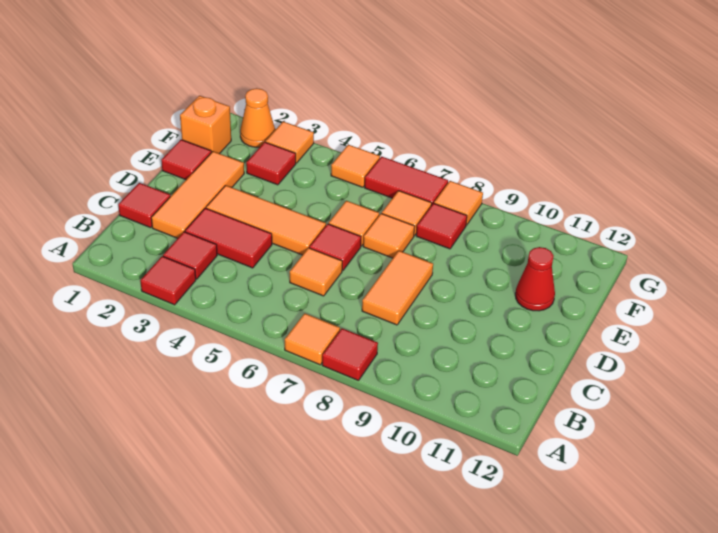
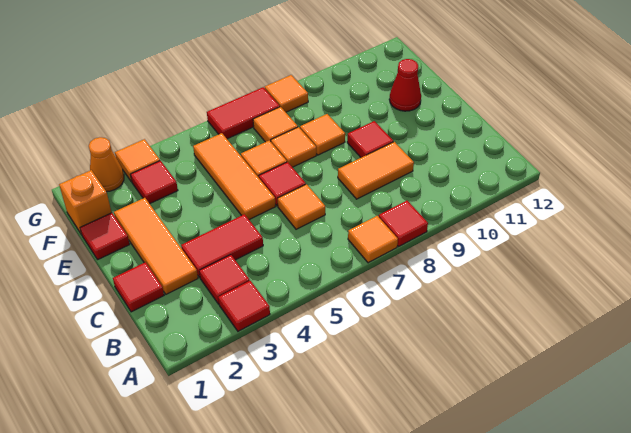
orange 1x2 tile [362,251,433,325] -> orange 1x2 tile turned to [338,142,414,199]
orange 1x3 tile [206,185,326,255] -> orange 1x3 tile turned to [193,133,275,220]
red 1x1 tile [416,203,467,249] -> red 1x1 tile moved to [347,121,393,158]
orange 1x1 tile [331,145,380,187] -> orange 1x1 tile moved to [300,114,345,155]

